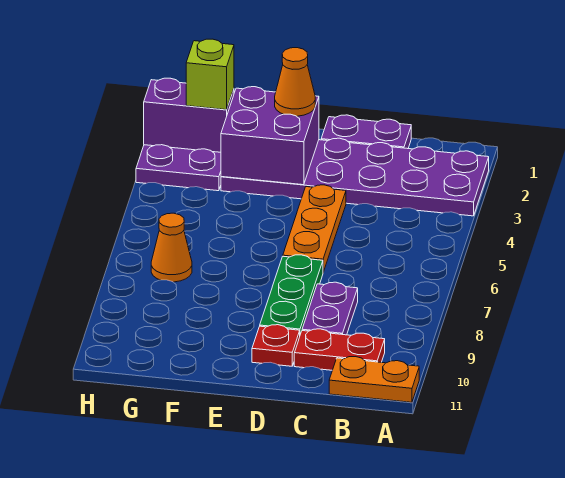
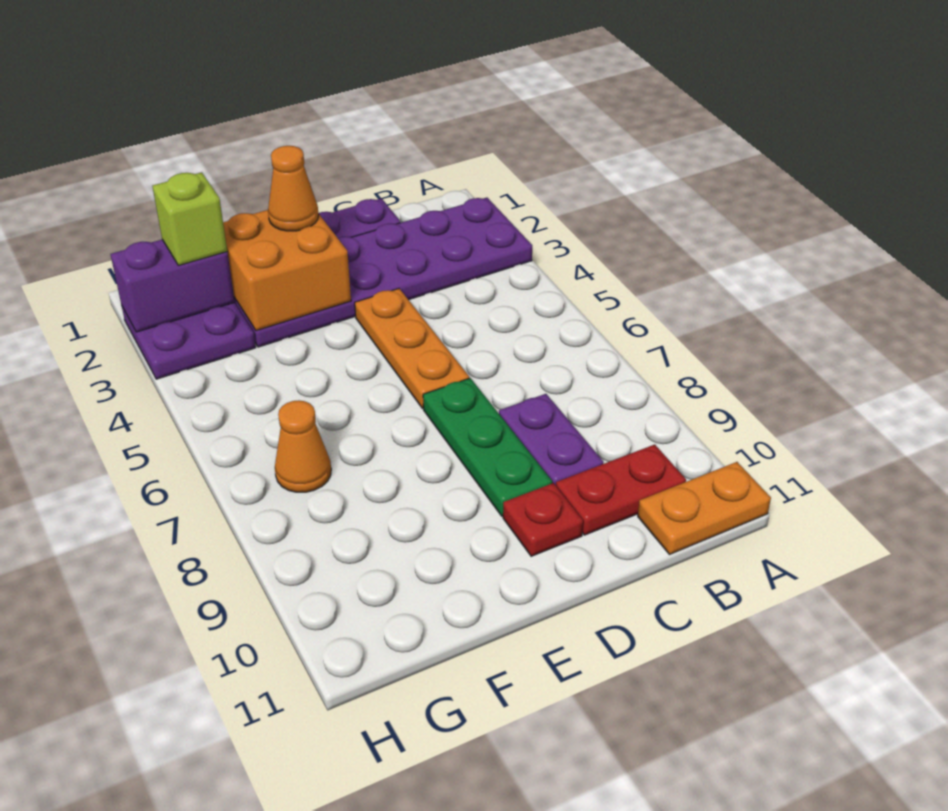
purple 2x2 brick [221,87,319,185] -> orange 2x2 brick [223,210,351,331]

